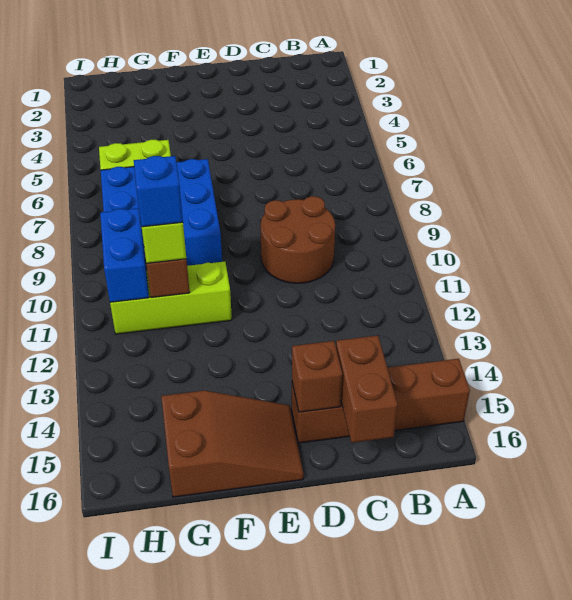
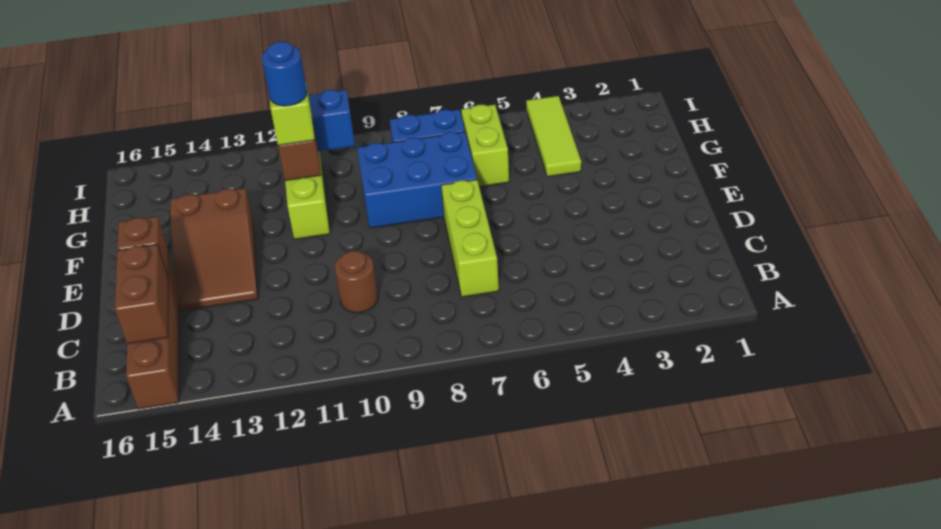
none -> lime 1x3 brick [441,180,499,297]
brown 2x2 round brick [260,196,335,283] -> brown 1x1 round brick [335,251,378,313]
brown 1x2 brick [336,335,398,443] -> brown 1x2 brick turned to [115,244,168,344]
brown 2x3 slope [161,391,304,497] -> brown 2x3 slope moved to [170,188,258,311]
none -> lime 1x3 tile [526,96,581,177]
blue 1x1 brick [134,156,183,227] -> blue 1x1 round brick [262,42,307,106]

